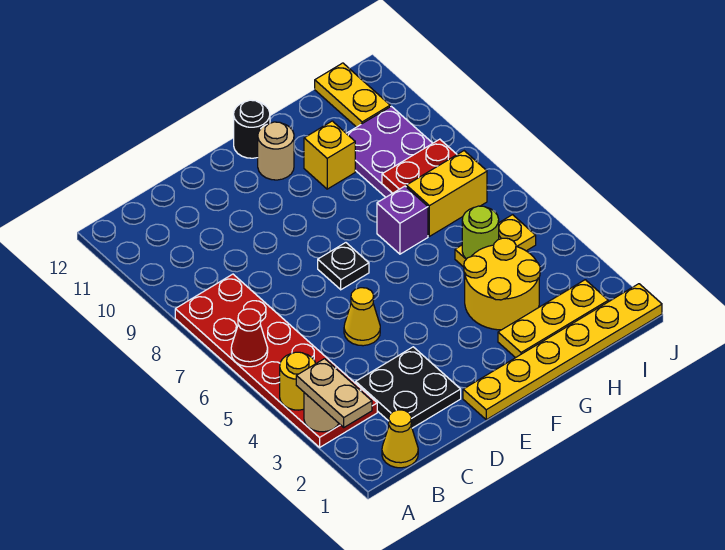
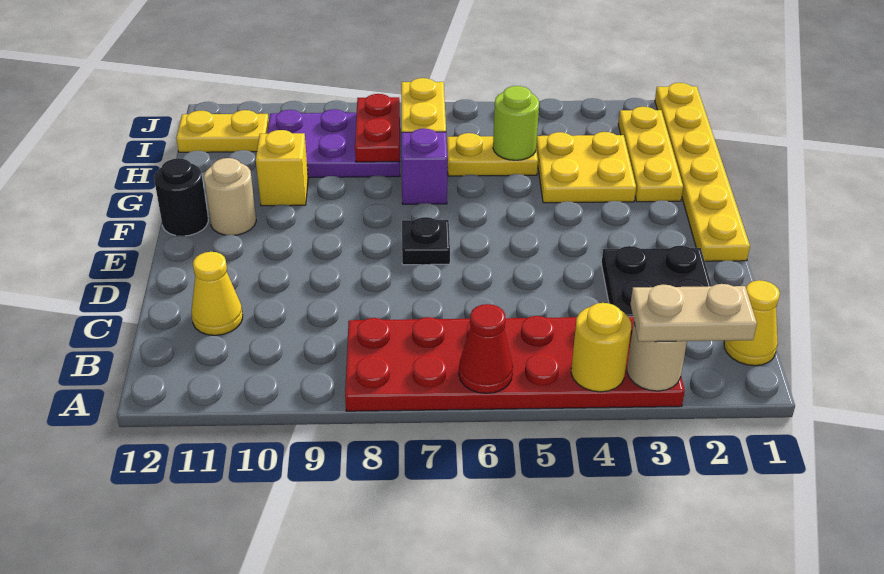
yellow 1x1 cone [344,288,380,346] -> yellow 1x1 cone moved to [191,252,243,335]
yellow 2x2 round brick [464,238,540,330] -> yellow 2x2 plate [536,132,636,203]
yellow 1x2 plate [455,215,536,267] -> yellow 1x2 plate turned to [447,133,538,176]

